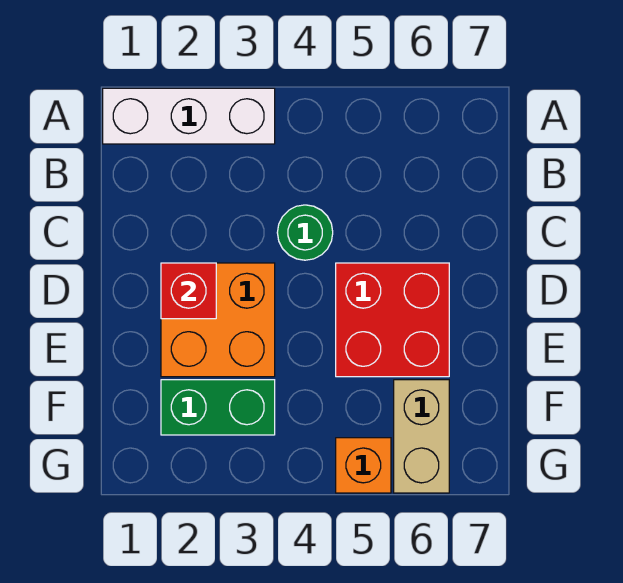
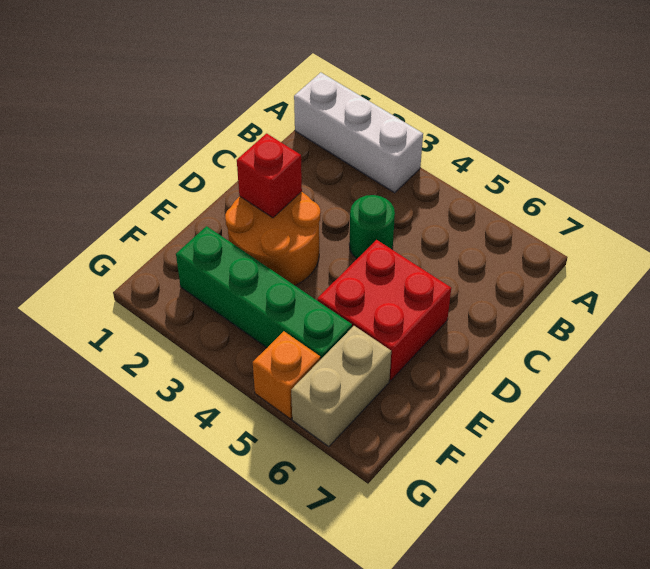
orange 2x2 brick [161,263,275,377] -> orange 2x2 round brick [225,192,320,285]
green 1x2 brick [161,380,275,435] -> green 1x4 brick [176,226,352,360]

